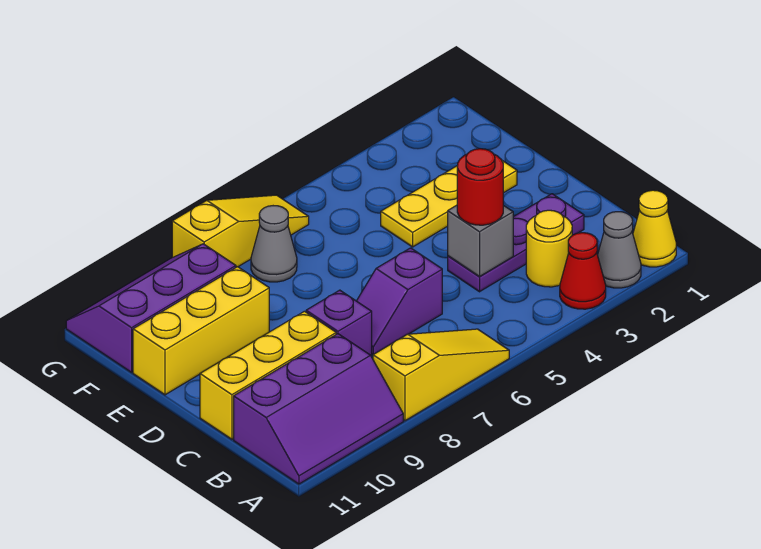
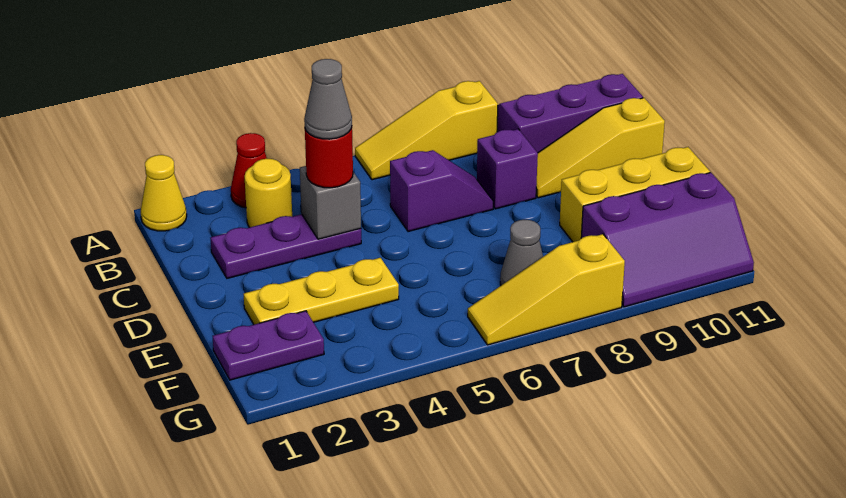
grey 1x1 cone [598,212,641,288] -> grey 1x1 cone moved to [304,59,352,139]
yellow 1x3 brick [200,311,336,439] -> yellow 1x3 slope [536,98,665,198]
none -> purple 1x2 plate [213,311,324,380]

